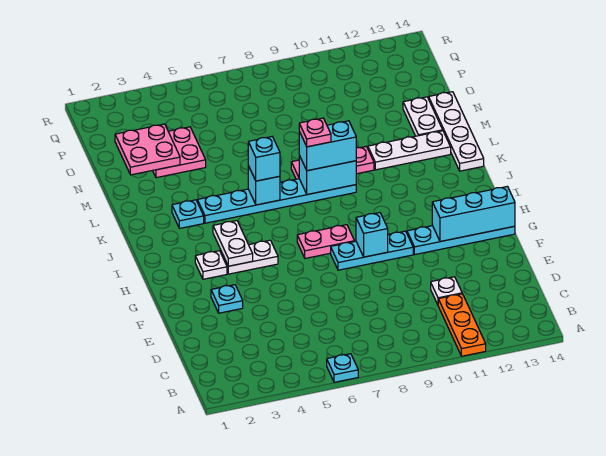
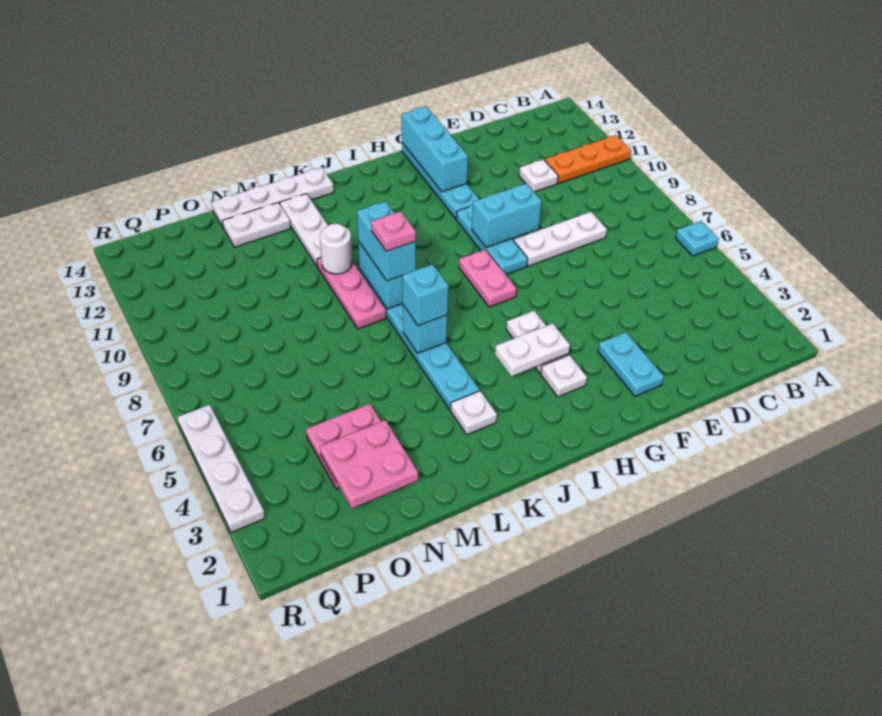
none -> white 1x3 plate [514,212,607,266]
cyan 1x1 plate [211,285,243,313] -> cyan 1x2 plate [598,332,664,396]
cyan 1x1 brick [356,213,388,257] -> cyan 1x2 brick [472,184,542,247]
cyan 1x1 plate [172,200,204,228] -> white 1x1 plate [451,391,497,435]
none -> white 1x1 round brick [320,224,352,274]
none -> white 1x4 plate [177,405,265,533]

